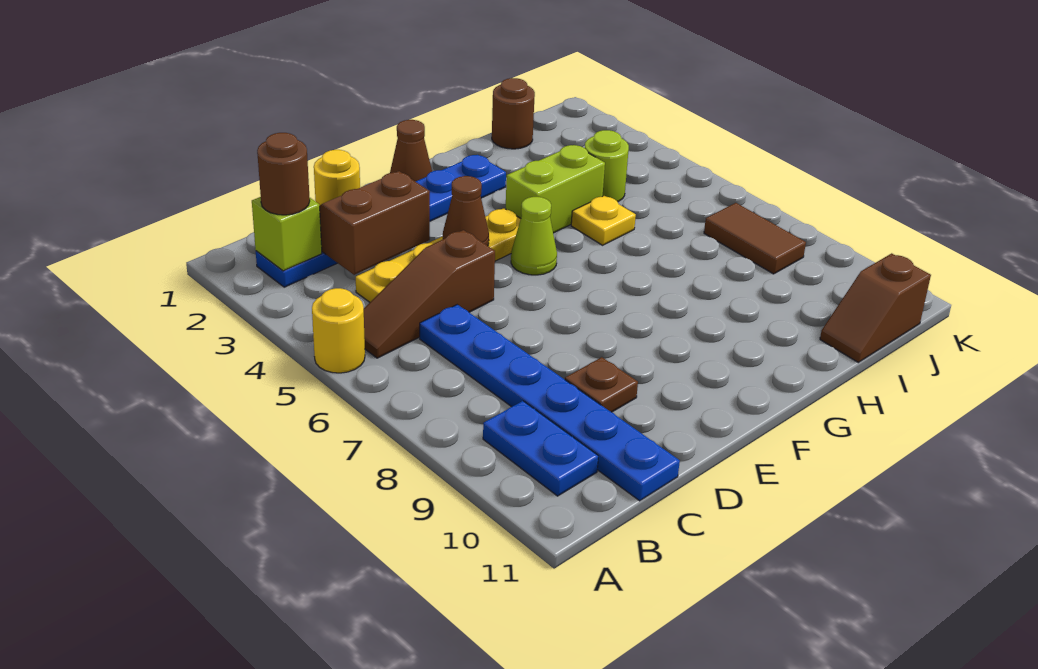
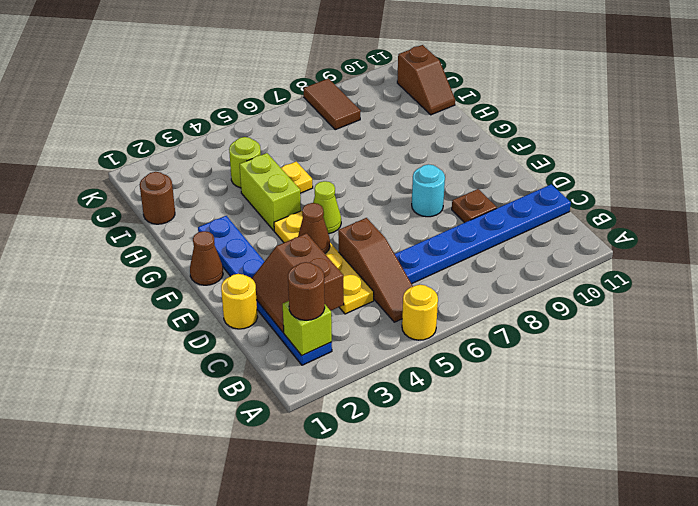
blue 1x2 plate [483,401,598,496] -> none
none -> cyan 1x1 round brick [412,164,445,217]
brown 1x2 tile [704,203,806,274] -> brown 1x2 tile turned to [304,79,361,130]

